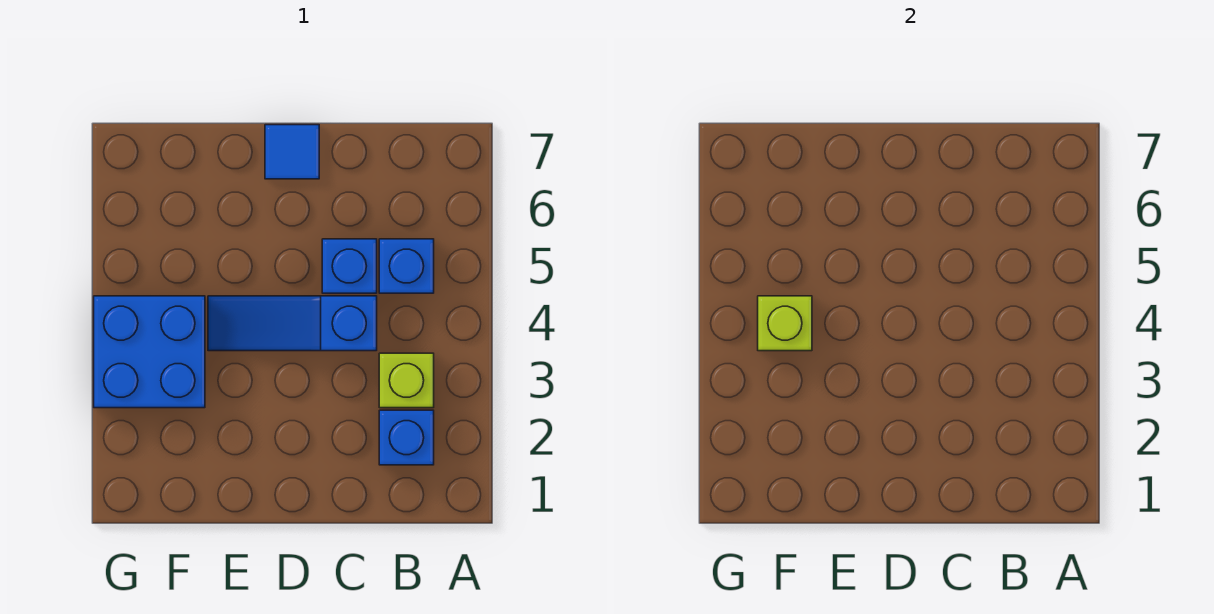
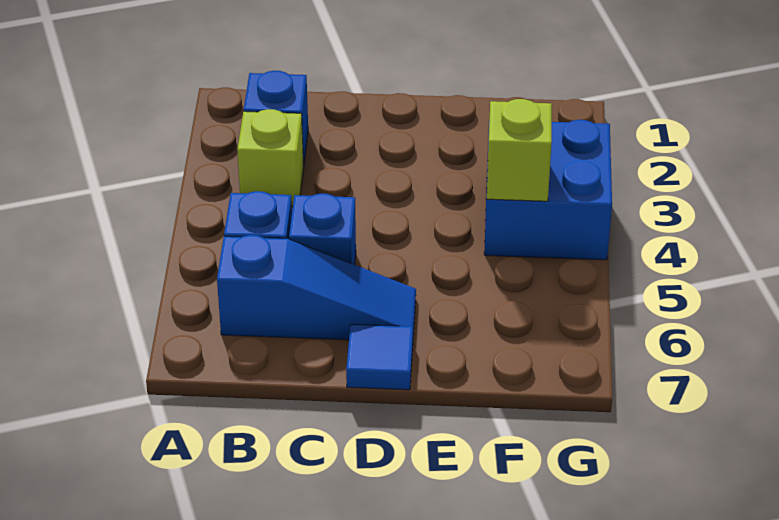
blue 1x3 slope [208,296,377,351] -> blue 1x3 slope moved to [217,235,416,340]

